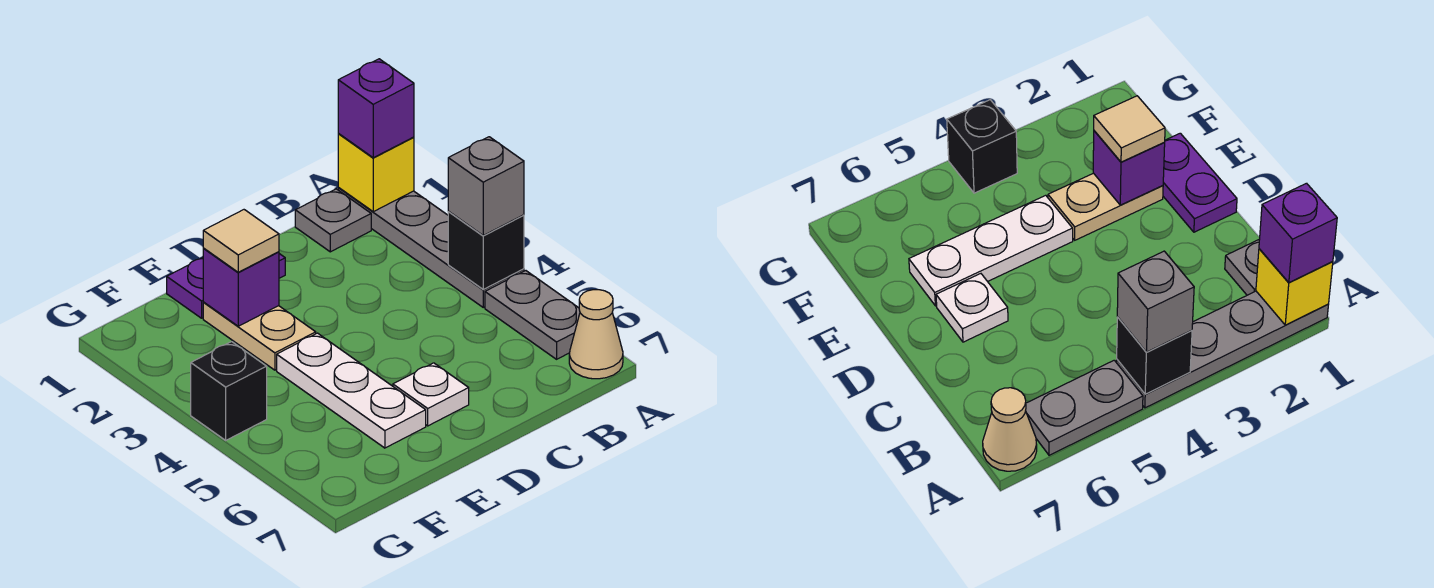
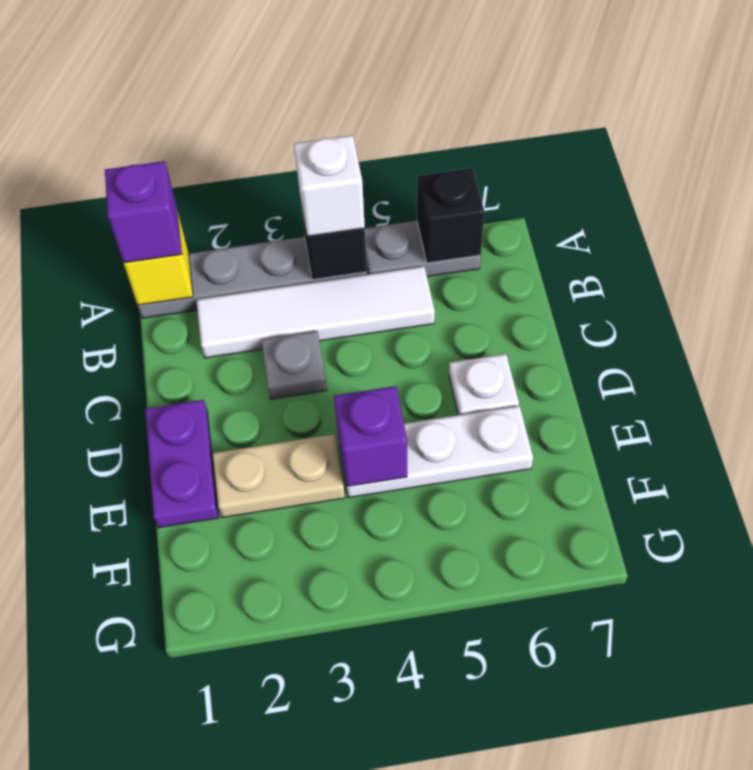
grey 1x1 brick [448,137,524,235] -> white 1x1 brick [294,135,365,236]
tan 1x1 cone [569,290,623,379] -> none
grey 1x1 plate [295,189,371,252] -> grey 1x1 plate moved to [261,331,327,399]
none -> white 1x4 tile [196,266,435,358]
purple 1x1 brick [203,249,279,326] -> purple 1x1 brick moved to [334,386,407,486]
tan 1x1 tile [203,210,279,272] -> none
black 1x1 brick [191,342,267,440] -> black 1x1 brick moved to [417,168,484,263]

